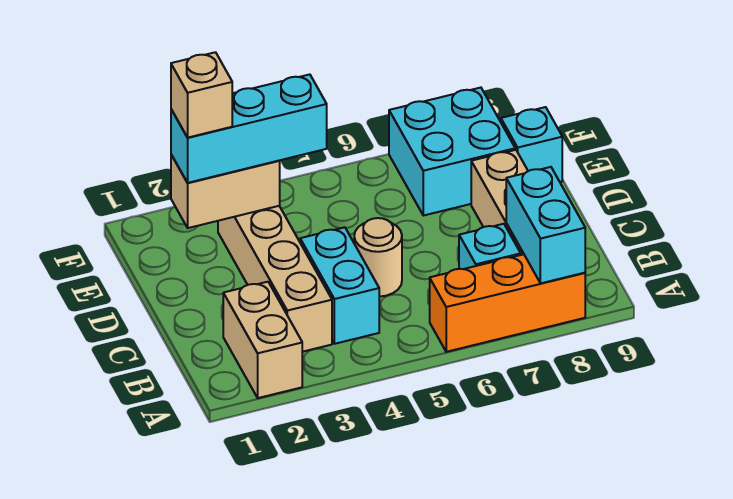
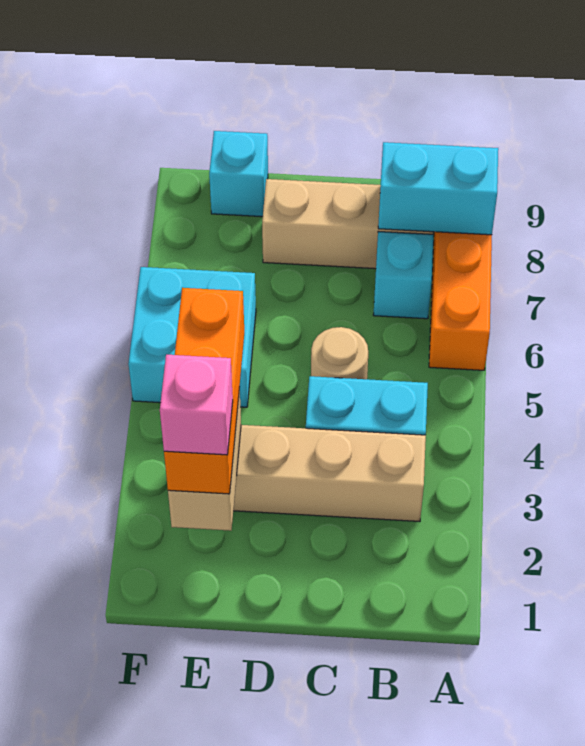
tan 1x2 brick [223,282,302,398] -> none
cyan 1x3 brick [171,74,327,183] -> orange 1x3 brick [164,288,244,494]
tan 1x1 brick [171,52,232,137] -> pink 1x1 brick [160,355,233,455]
cyan 2x2 brick [389,88,515,216] -> cyan 2x2 brick moved to [128,267,256,407]

